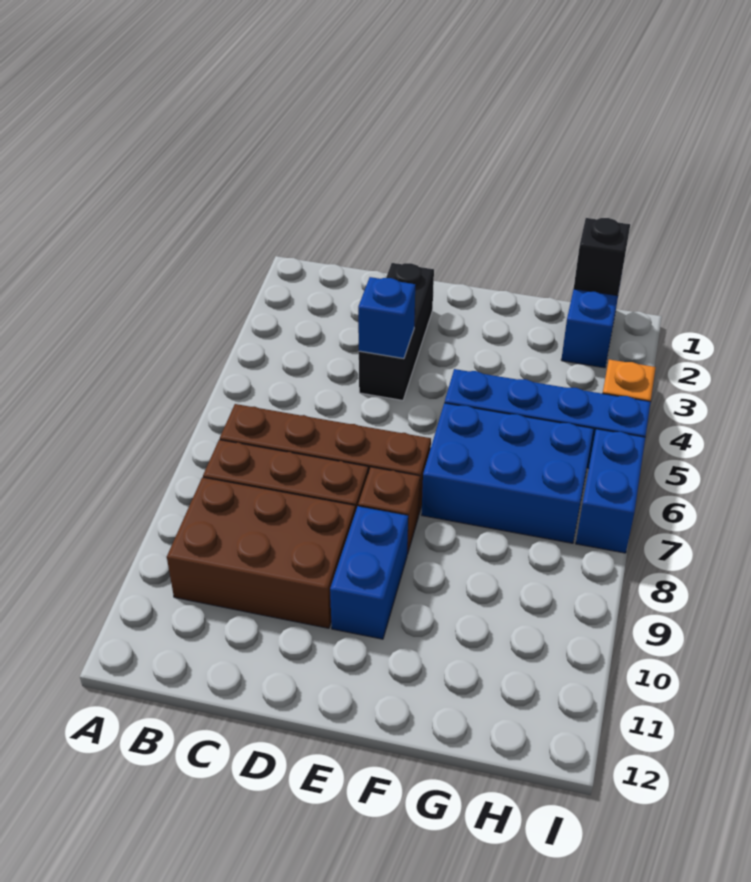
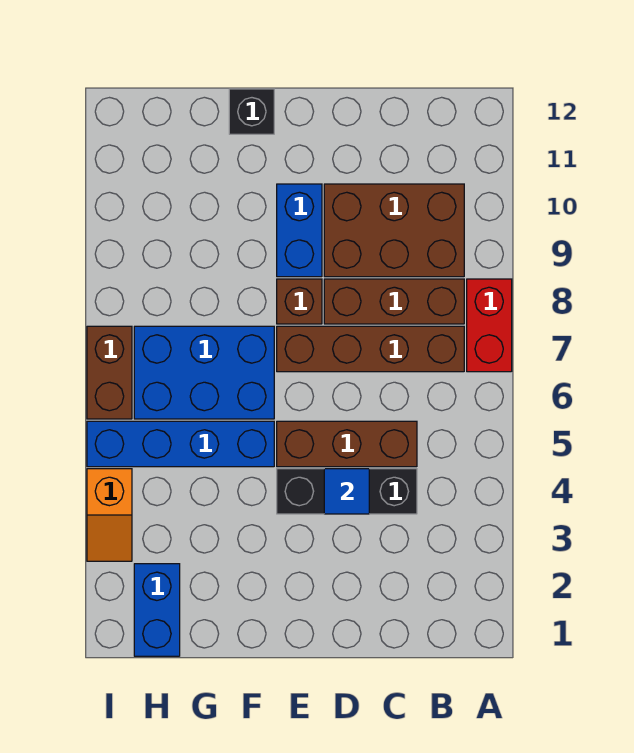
none -> red 1x2 brick [467,279,512,372]
none -> brown 1x3 brick [277,421,417,467]
black 1x3 brick [359,263,434,400] -> black 1x3 brick turned to [277,469,417,514]
blue 1x1 brick [358,277,415,359] -> blue 1x1 tile [324,469,369,514]
black 1x1 brick [574,218,630,296] -> black 1x1 brick moved to [229,89,274,134]
blue 1x2 brick [576,429,645,553] -> brown 1x2 brick [87,326,132,419]

